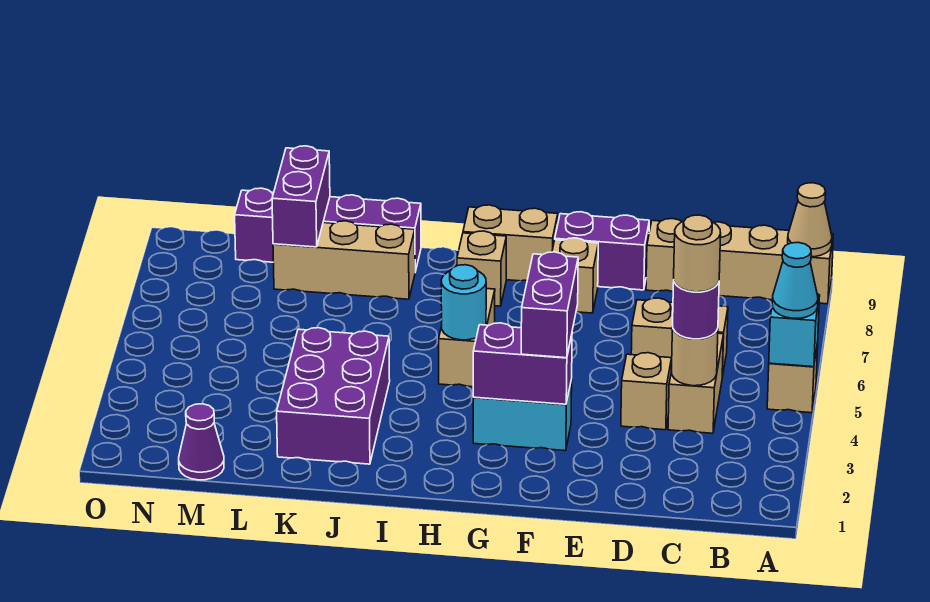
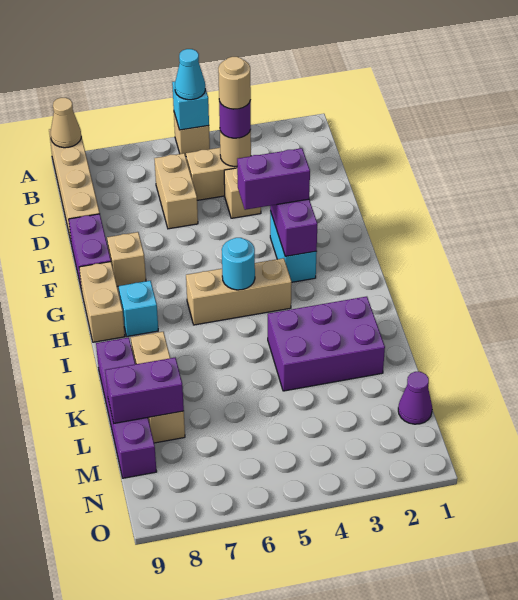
tan 1x2 brick [439,289,495,387] -> tan 1x3 brick [186,258,292,325]
tan 1x1 brick [457,231,506,306] -> cyan 1x1 brick [119,281,158,336]

